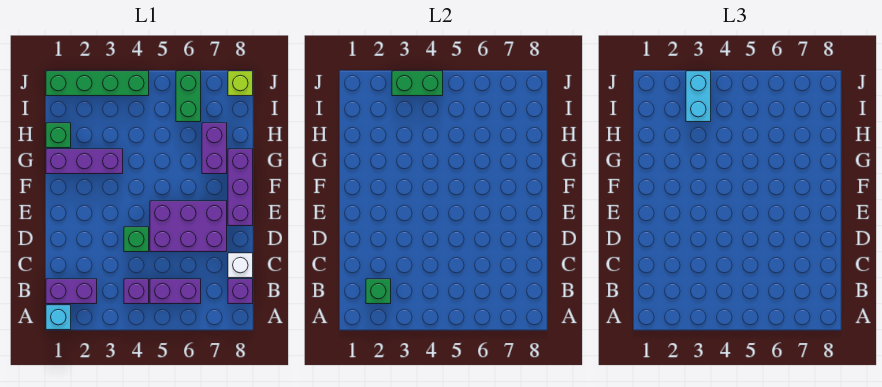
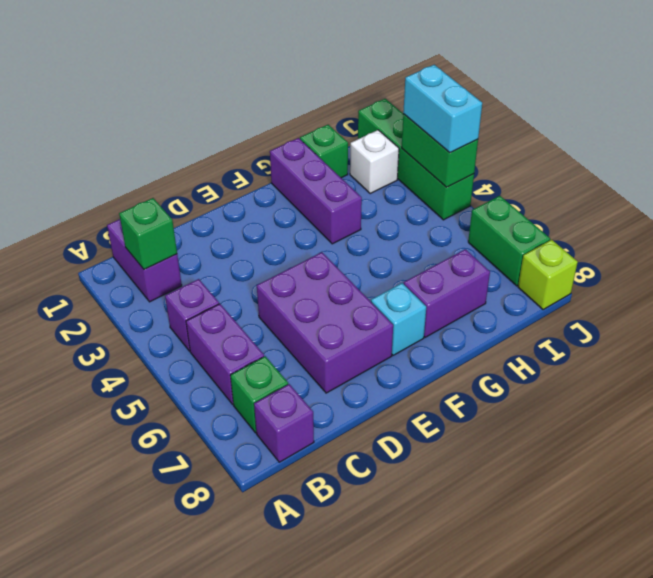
cyan 1x1 brick [46,305,71,330] -> cyan 1x1 brick moved to [371,283,426,355]
white 1x1 brick [228,253,253,278] -> white 1x1 brick moved to [350,130,399,194]
green 1x1 brick [124,227,149,252] -> green 1x1 brick moved to [230,356,288,433]
purple 1x3 brick [228,149,253,226] -> none
cyan 1x2 brick [686,71,711,122] -> cyan 1x2 brick turned to [403,65,482,153]
green 1x2 brick [176,71,201,122] -> green 1x2 brick turned to [468,196,550,286]

